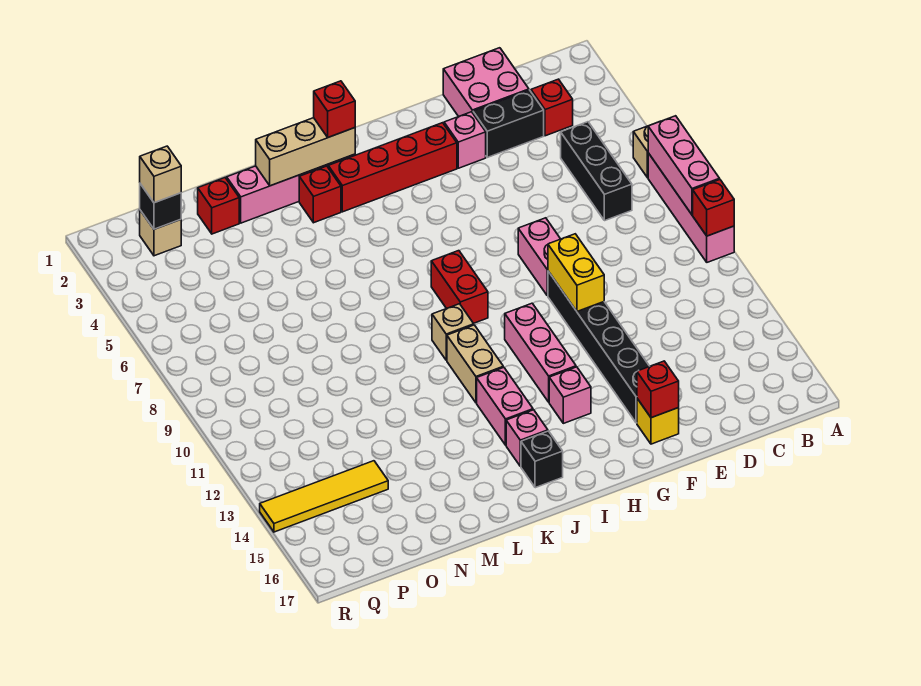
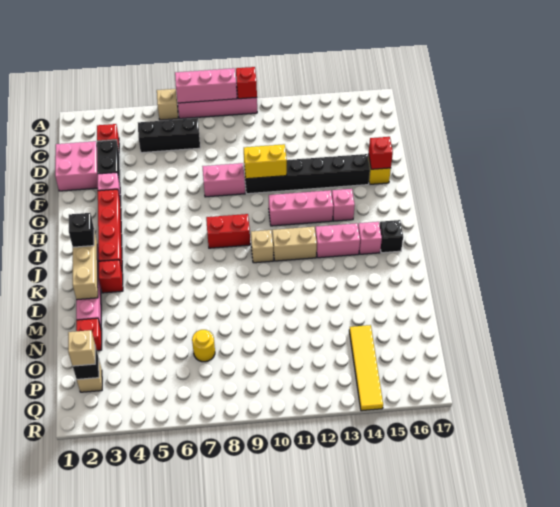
red 1x1 brick [314,81,355,137] -> black 1x1 brick [69,213,94,247]
none -> yellow 1x1 round brick [192,330,215,362]

